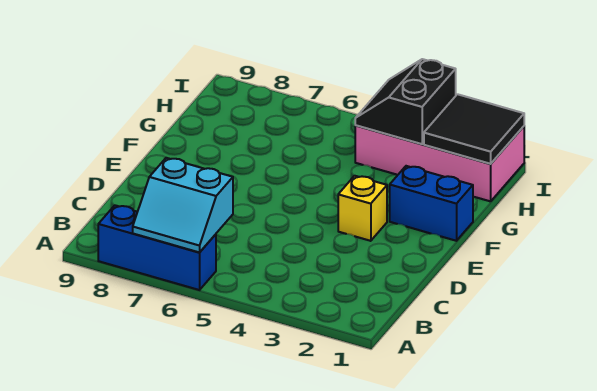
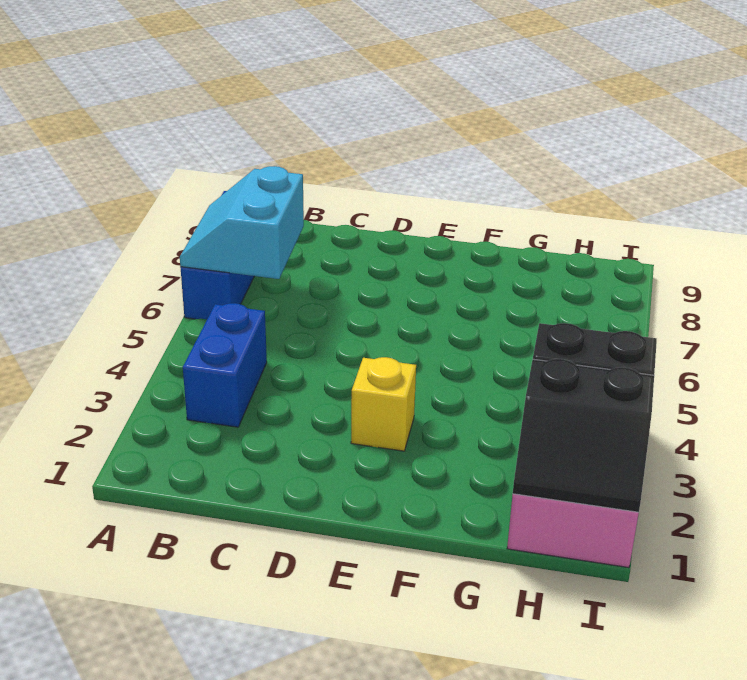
blue 1x2 brick [390,166,473,241] -> blue 1x2 brick moved to [183,303,267,427]
black 2x2 tile [424,94,524,164] -> black 2x2 slope [513,359,654,512]

